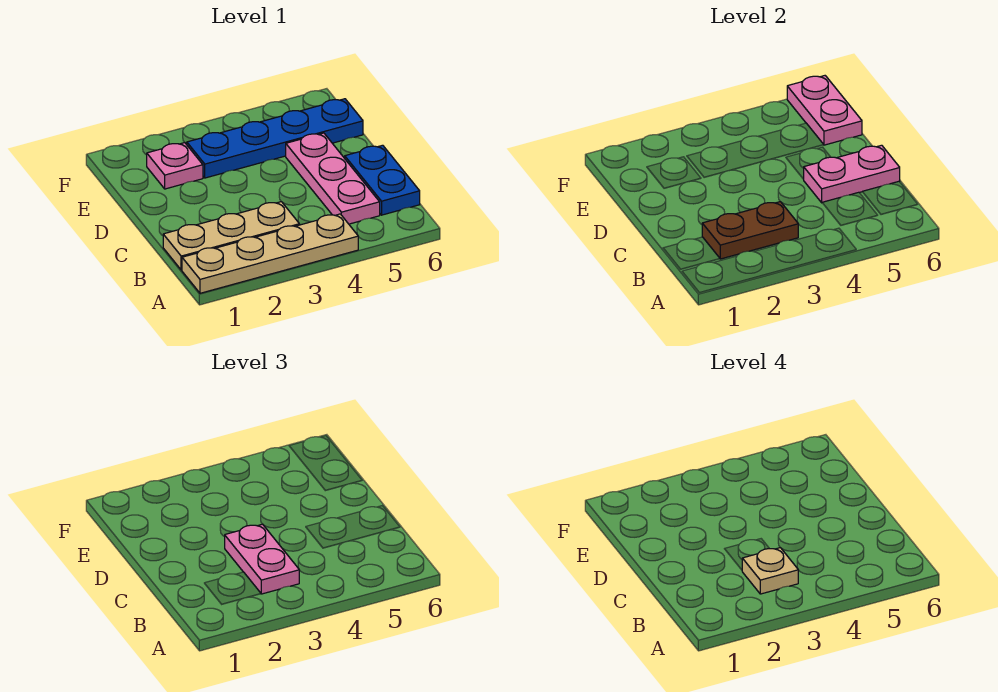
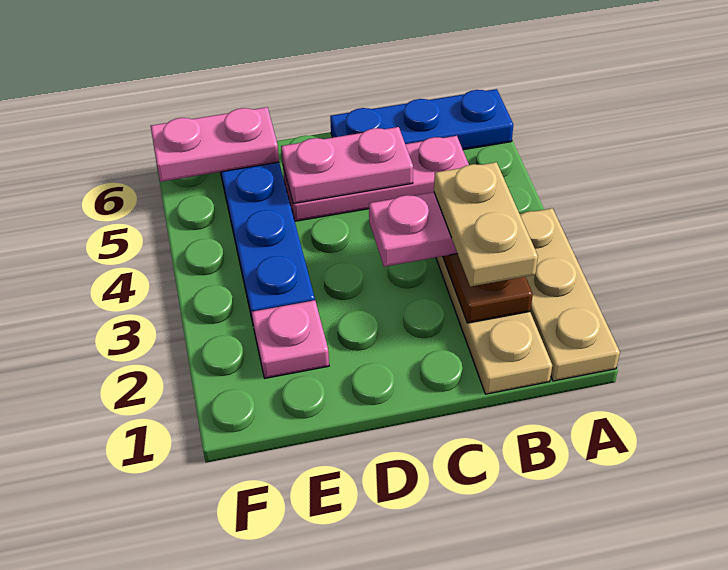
tan 1x4 plate [182,214,358,293] -> tan 1x3 plate [520,208,620,381]
tan 1x1 plate [742,548,798,594] -> tan 1x2 plate [434,162,538,287]
blue 1x2 plate [345,145,420,215] -> blue 1x3 plate [330,89,513,150]
pink 1x2 plate [804,145,900,203] -> pink 1x2 plate turned to [281,127,413,204]

